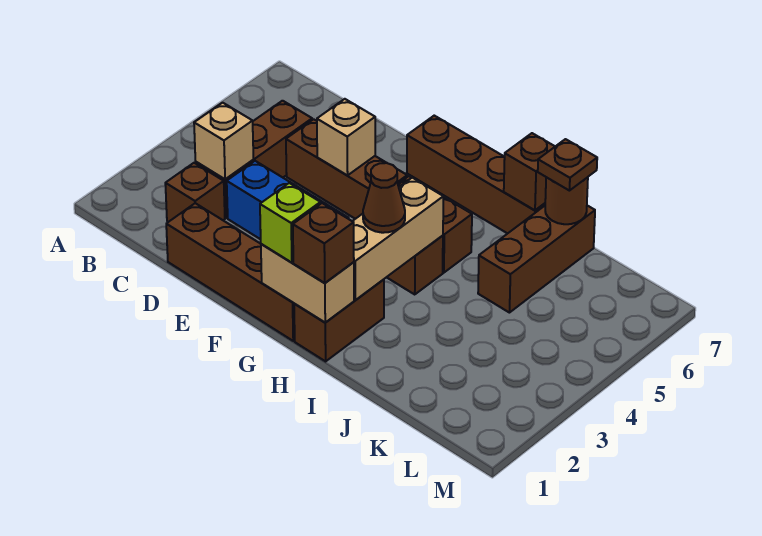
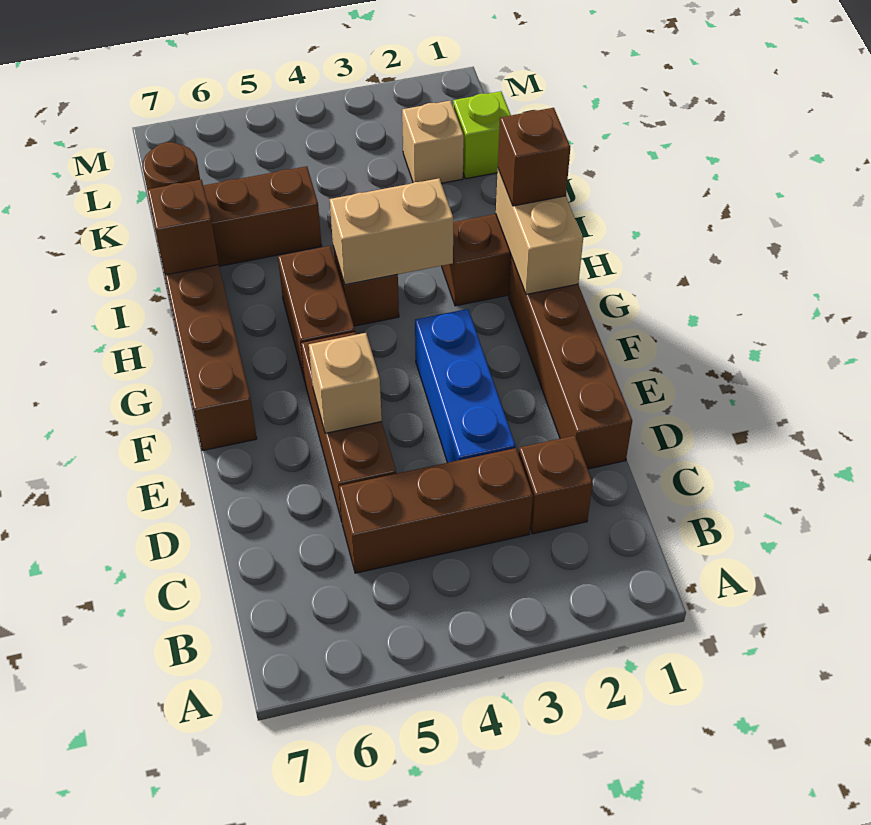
tan 1x1 brick [194,103,253,179] -> tan 1x1 brick moved to [402,101,464,183]
lime 1x1 brick [260,183,321,263] -> lime 1x1 brick moved to [453,91,511,179]
tan 1x3 brick [353,178,443,300] -> tan 1x2 brick [330,178,454,285]
brown 1x1 cone [363,163,405,233] -> none
brown 1x1 plate [538,139,597,191] -> none

